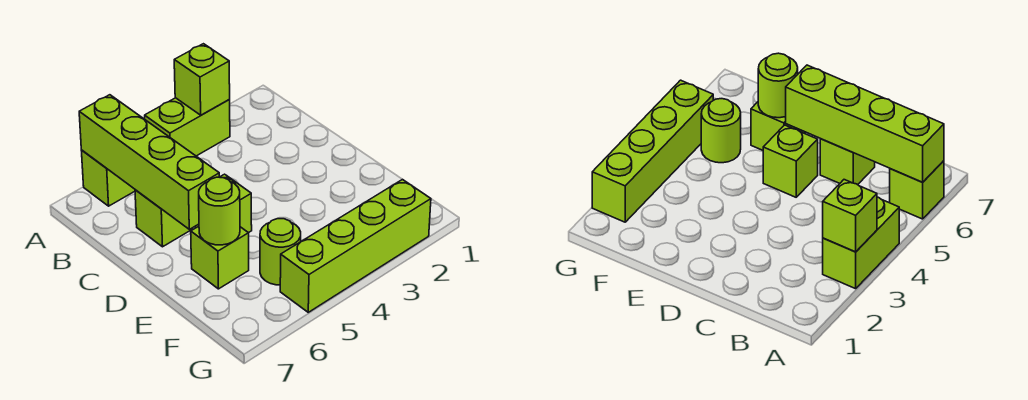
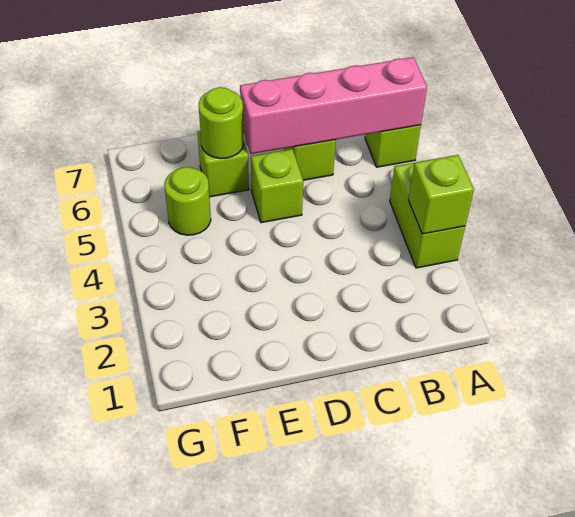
lime 1x4 brick [79,95,219,229] -> pink 1x4 brick [240,57,427,154]
lime 1x4 brick [280,179,431,312] -> none

